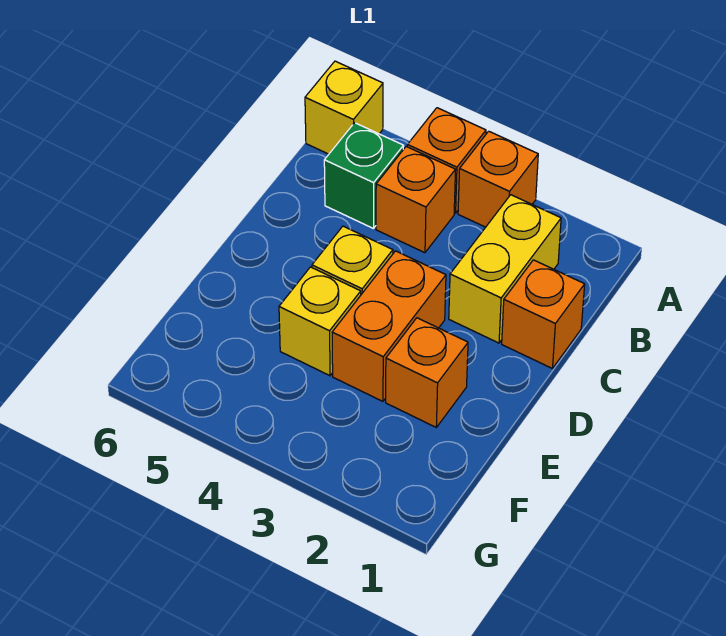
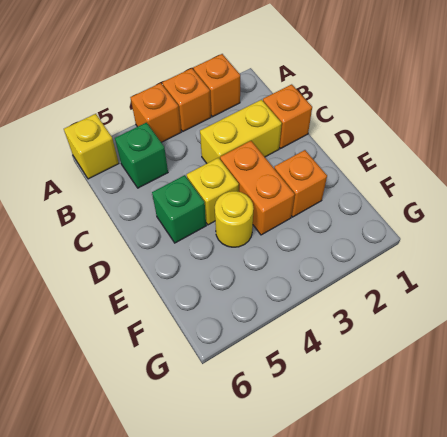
yellow 1x2 brick [449,195,561,343] -> yellow 1x2 brick turned to [200,100,282,163]
orange 1x1 brick [376,147,456,253] -> orange 1x1 brick moved to [194,54,240,117]
none -> green 1x1 brick [152,175,206,243]
yellow 1x1 brick [279,267,361,376] -> yellow 1x1 round brick [215,191,254,247]

